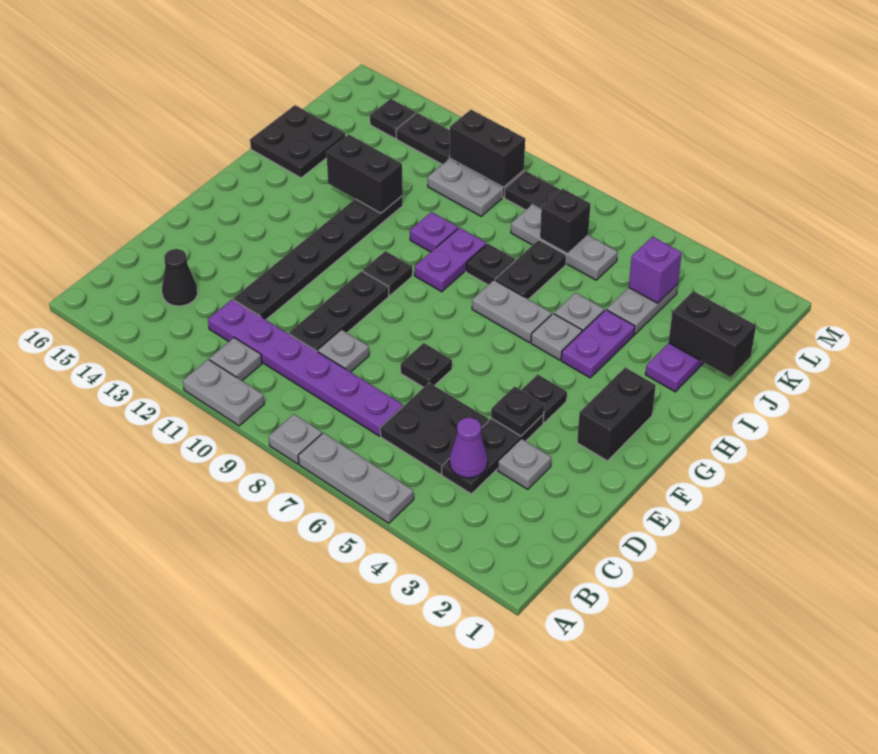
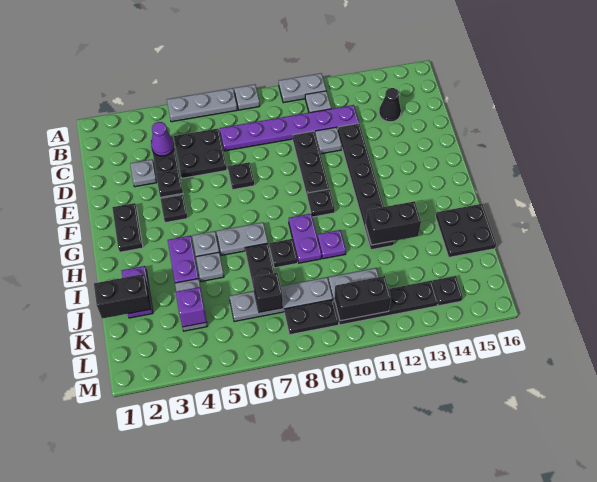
grey 1x1 plate [318,330,369,372] -> grey 1x1 plate moved to [315,127,342,154]
black 1x2 brick [577,368,656,461] -> black 1x2 plate [112,203,143,252]
grey 1x3 plate [511,205,618,280] -> grey 1x4 plate [229,277,333,322]

